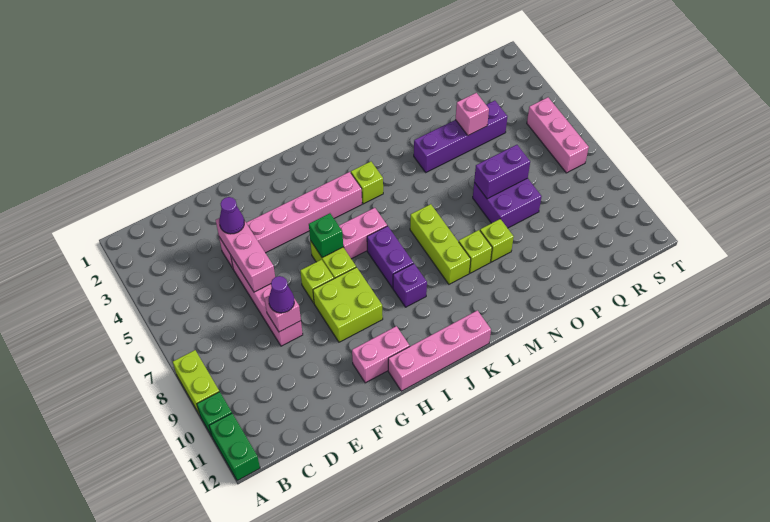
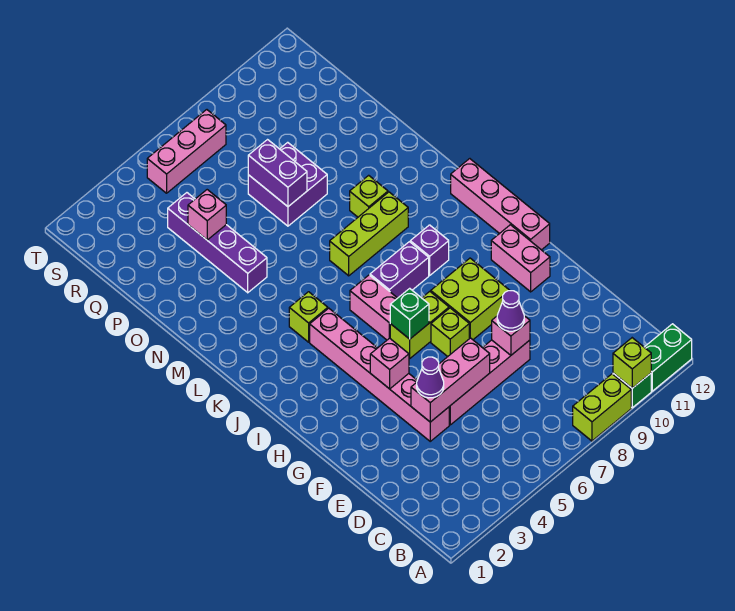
none -> pink 1x1 brick [370,338,409,389]
lime 1x1 brick [480,219,514,262] -> lime 1x1 brick moved to [613,338,651,388]

